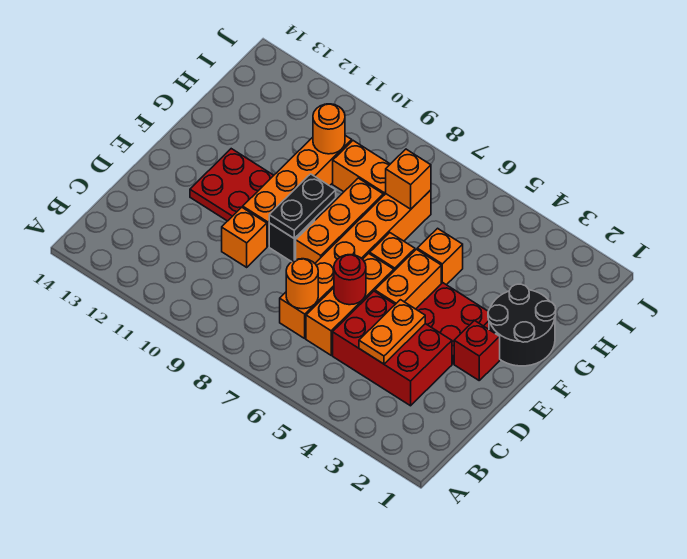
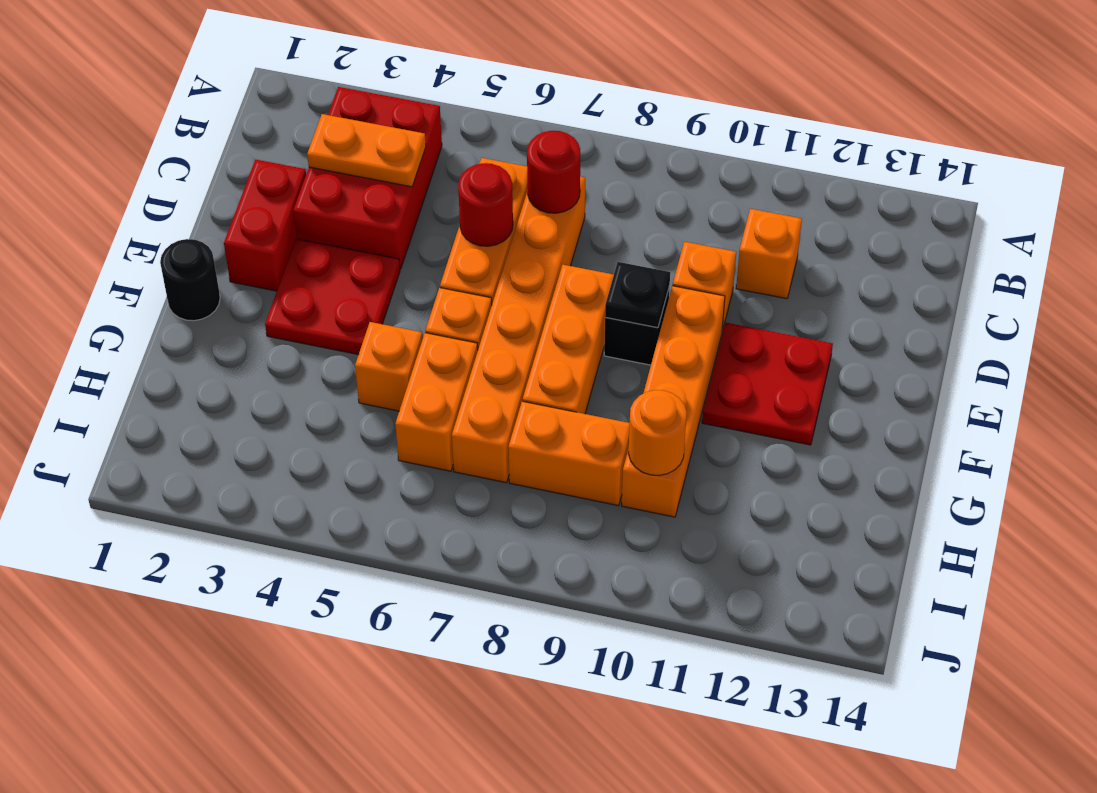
red 2x3 brick [333,291,452,406] -> red 2x3 brick turned to [293,87,442,269]
orange 1x2 plate [359,300,425,364] -> orange 1x2 plate turned to [307,114,426,187]
orange 1x1 round brick [286,259,318,309] -> red 1x1 round brick [527,131,580,213]
red 1x1 brick [454,320,500,380] -> red 1x2 brick [224,159,306,291]
orange 1x2 brick [375,249,441,309] -> orange 1x2 brick moved to [395,333,478,471]
black 1x2 plate [269,174,336,238] -> black 1x1 plate [605,262,670,328]
black 2x2 round brick [488,284,556,366] -> black 1x1 round brick [160,239,220,321]
orange 1x1 brick [386,149,431,209] -> orange 1x1 brick moved to [736,209,802,299]

